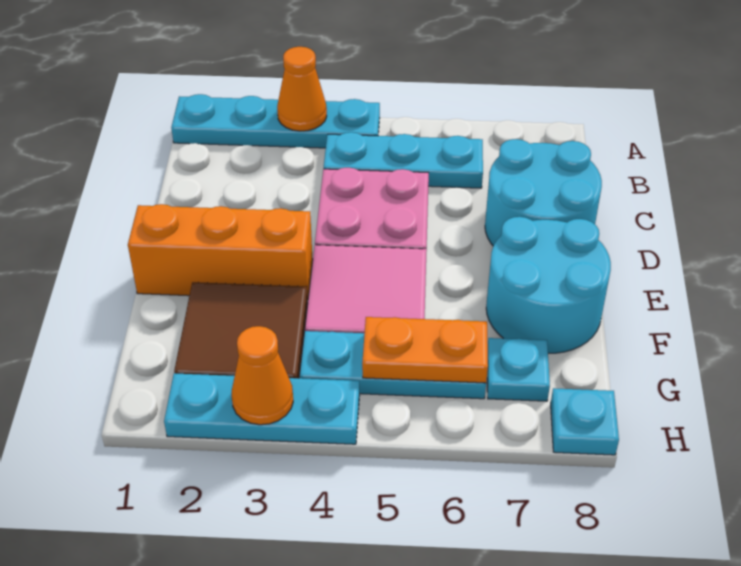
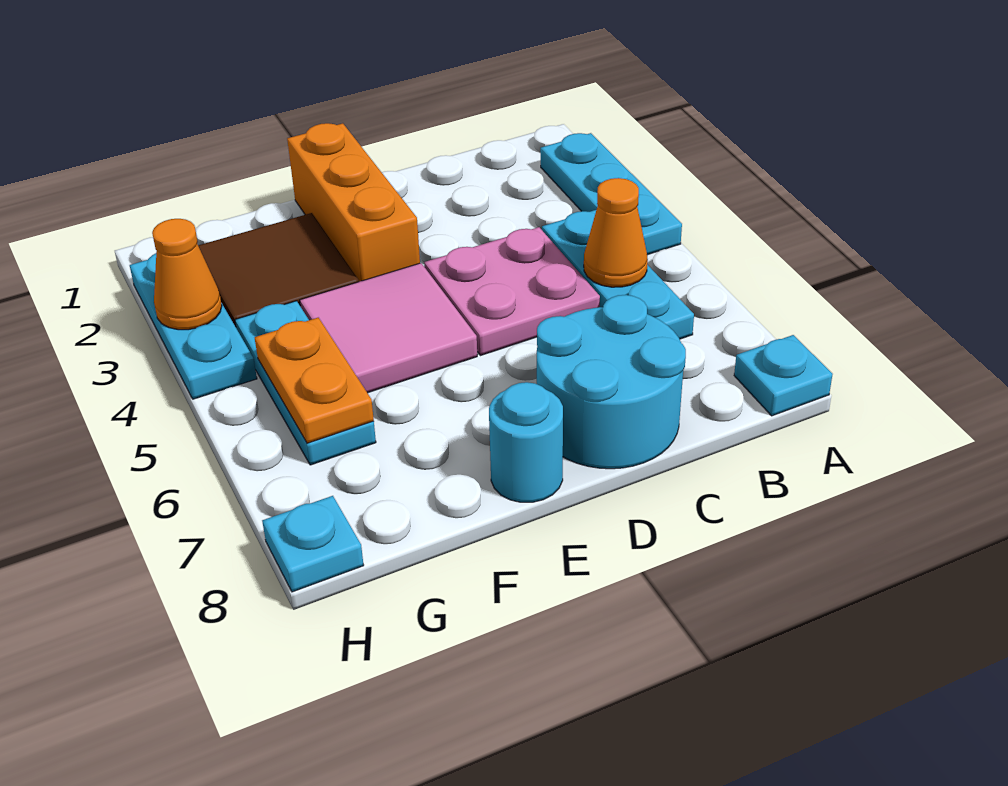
cyan 1x4 plate [171,94,380,148] -> cyan 1x3 plate [540,133,682,255]
orange 1x1 cone [277,47,327,131] -> orange 1x1 cone moved to [584,178,648,287]
cyan 2x2 round brick [486,217,611,353] -> cyan 1x1 round brick [489,382,563,502]
cyan 1x1 plate [487,338,550,401] -> cyan 1x1 plate moved to [734,335,833,416]

